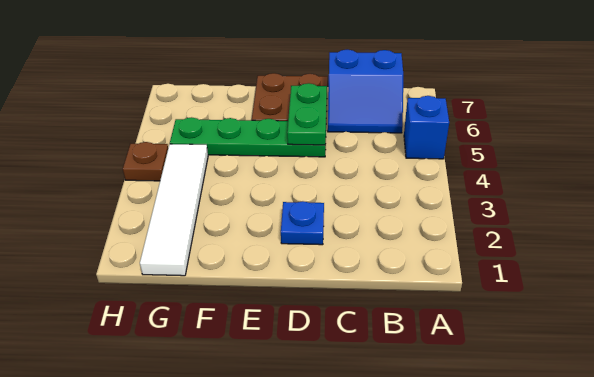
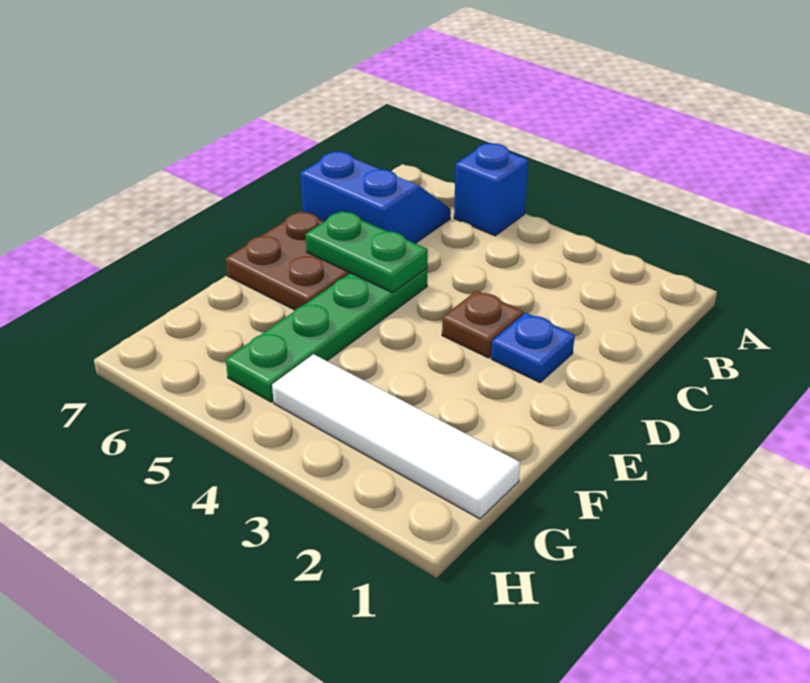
blue 2x2 slope [328,50,403,133] -> blue 2x2 slope turned to [300,152,451,243]
brown 1x1 plate [123,142,168,181] -> brown 1x1 plate moved to [442,291,523,358]

